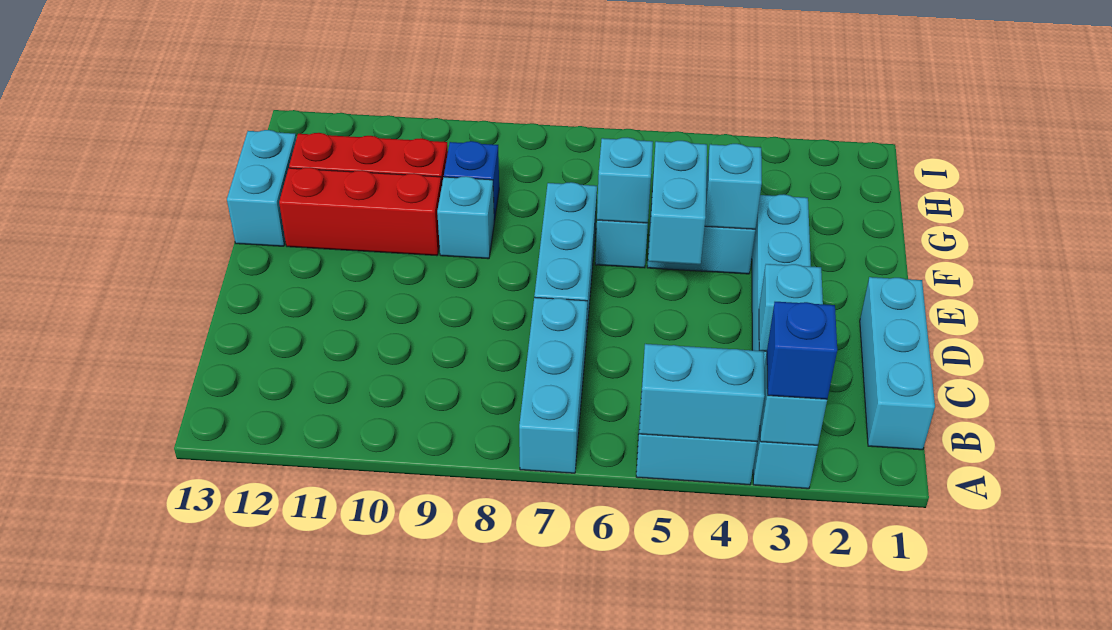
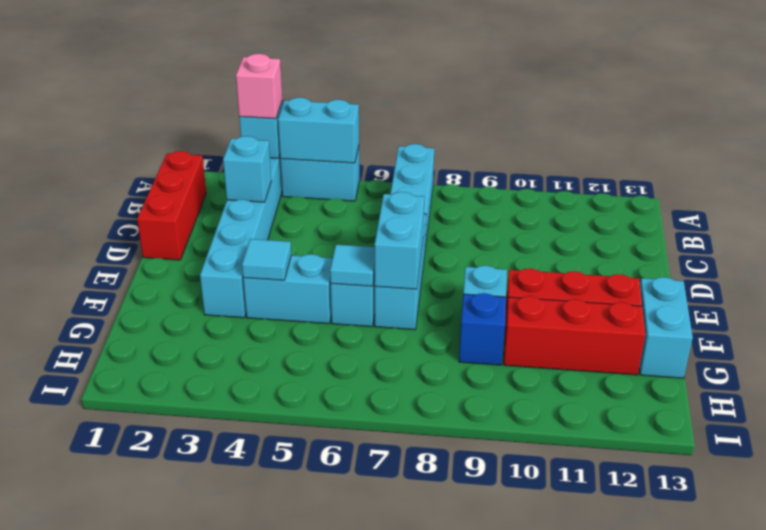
blue 1x1 brick [767,302,837,399] -> pink 1x1 brick [236,54,282,119]
cyan 1x3 brick [860,277,935,450] -> red 1x3 brick [137,151,206,260]
cyan 1x2 brick [648,141,707,265] -> cyan 1x2 brick moved to [375,192,424,289]
cyan 1x1 brick [705,144,762,229] -> cyan 1x1 tile [242,239,291,280]
cyan 1x1 brick [597,138,653,223] -> cyan 1x1 tile [330,245,375,286]

